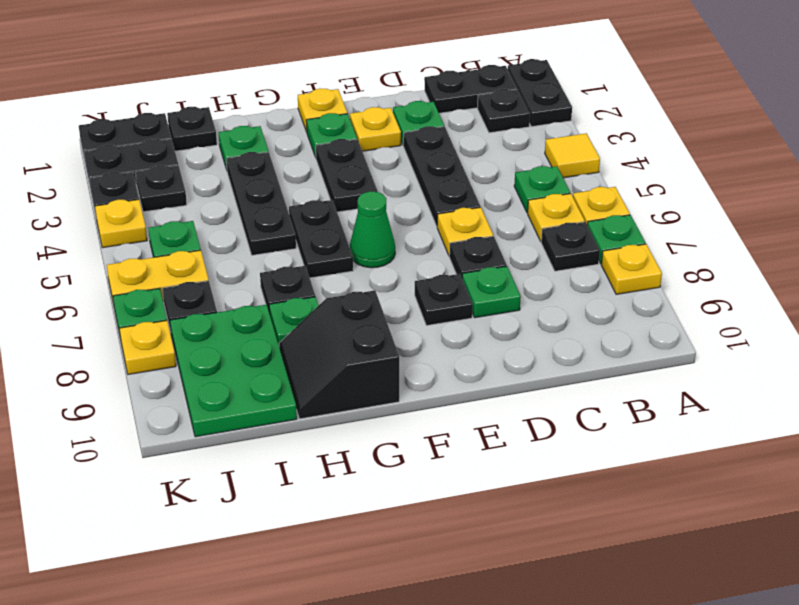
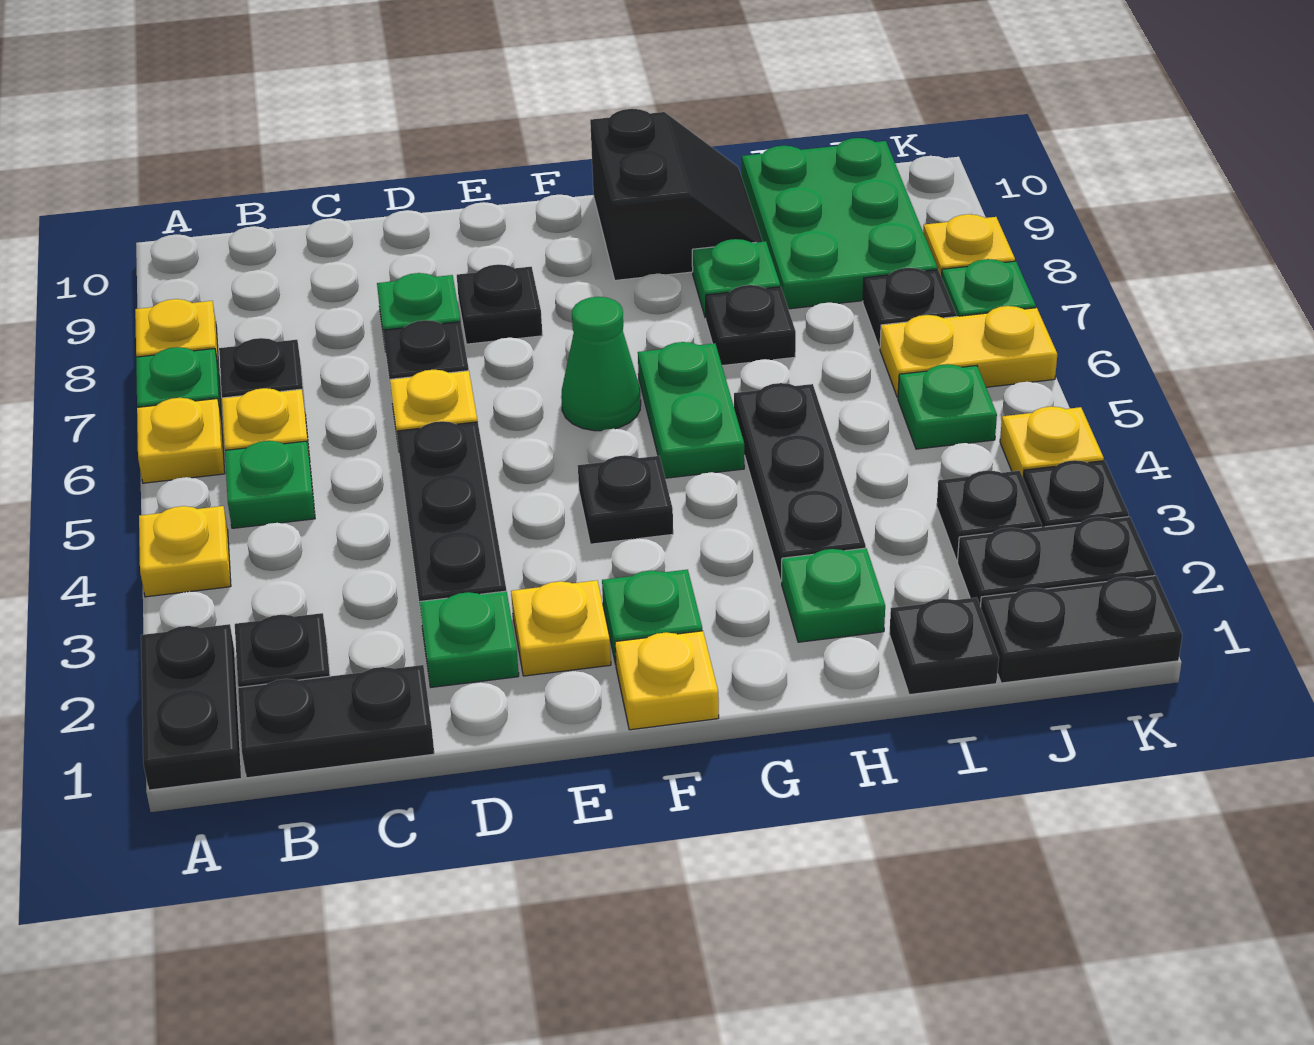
yellow 1x1 tile [545,133,600,178] -> yellow 1x1 plate [139,506,231,597]
black 1x2 plate [316,139,378,212] -> black 1x1 plate [578,455,673,544]
black 1x2 plate [289,200,353,278] -> green 1x2 plate [638,342,744,478]

